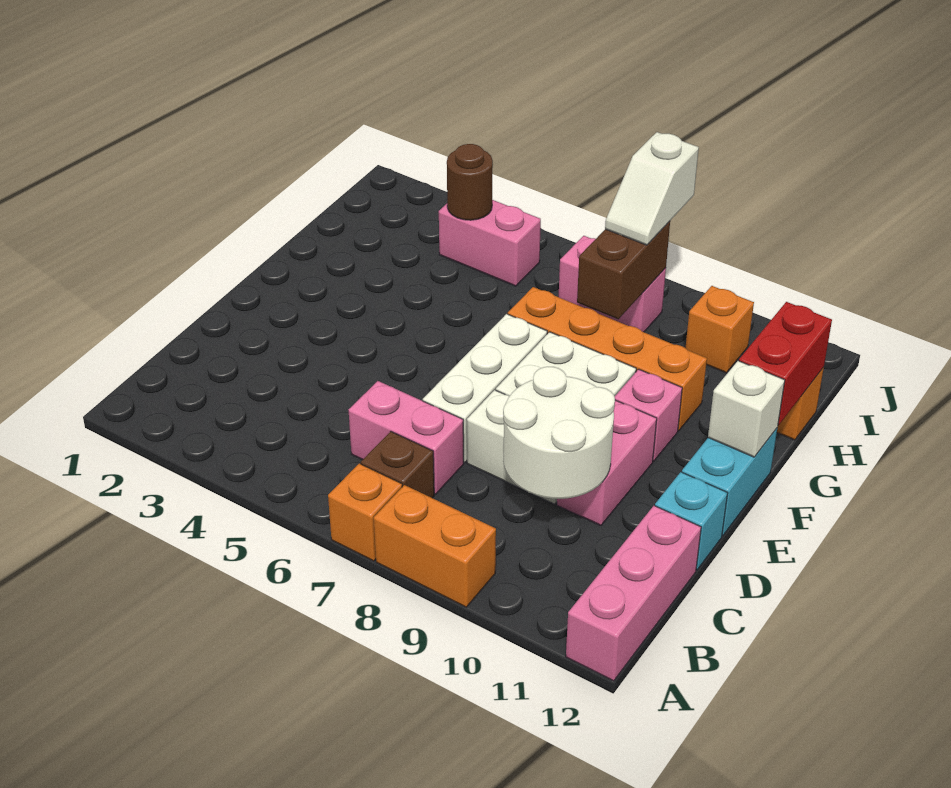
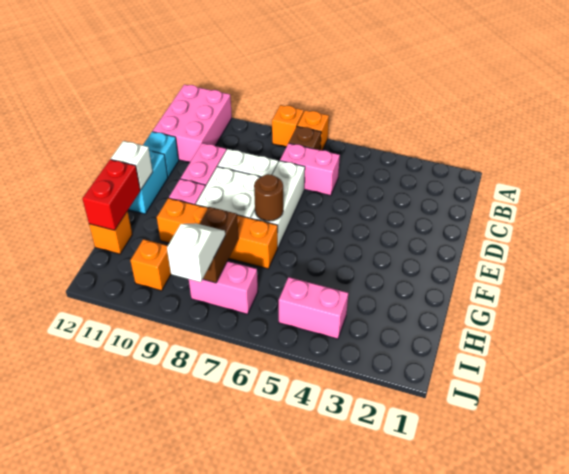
orange 1x2 brick [374,485,496,607] -> orange 1x1 brick [272,105,304,147]
pink 1x3 brick [566,506,701,681] -> pink 2x3 brick [153,85,232,162]
white 2x2 round brick [503,367,615,499] -> none
brown 1x1 round brick [447,144,493,220] -> brown 1x1 round brick moved to [254,174,283,221]

